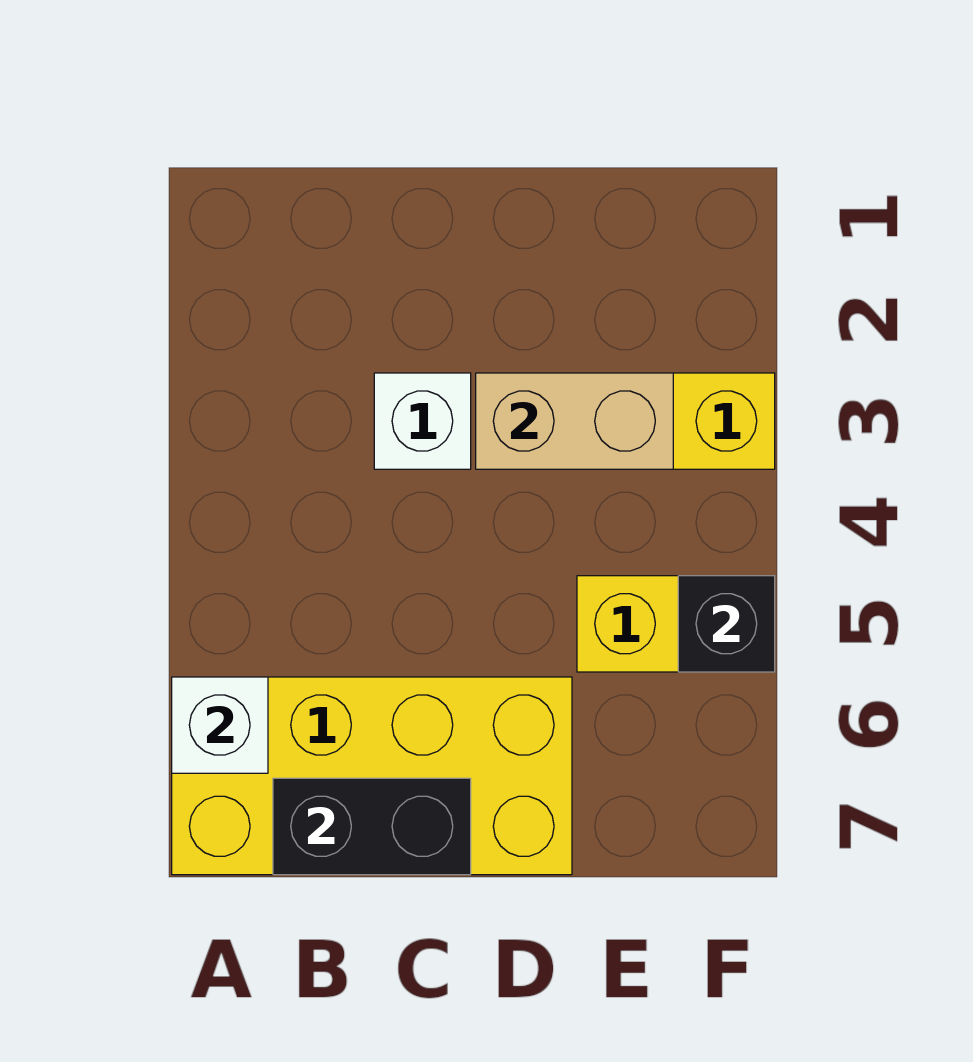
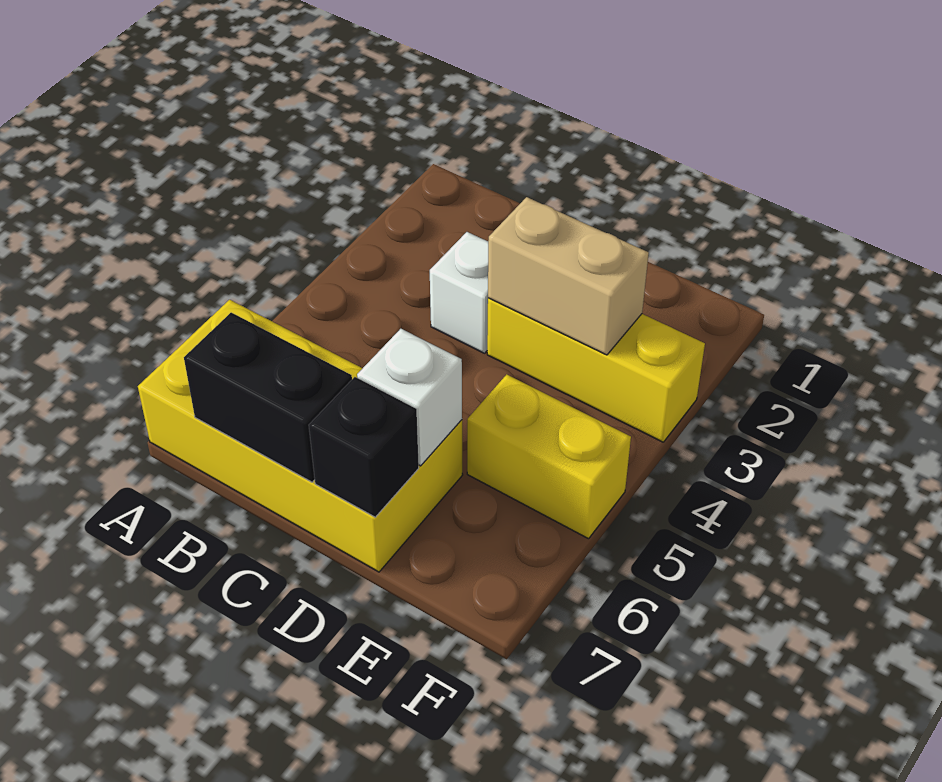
white 1x1 brick [172,677,268,773] -> white 1x1 brick moved to [357,329,462,466]
black 1x1 brick [678,576,775,672] -> black 1x1 brick moved to [309,377,419,517]

